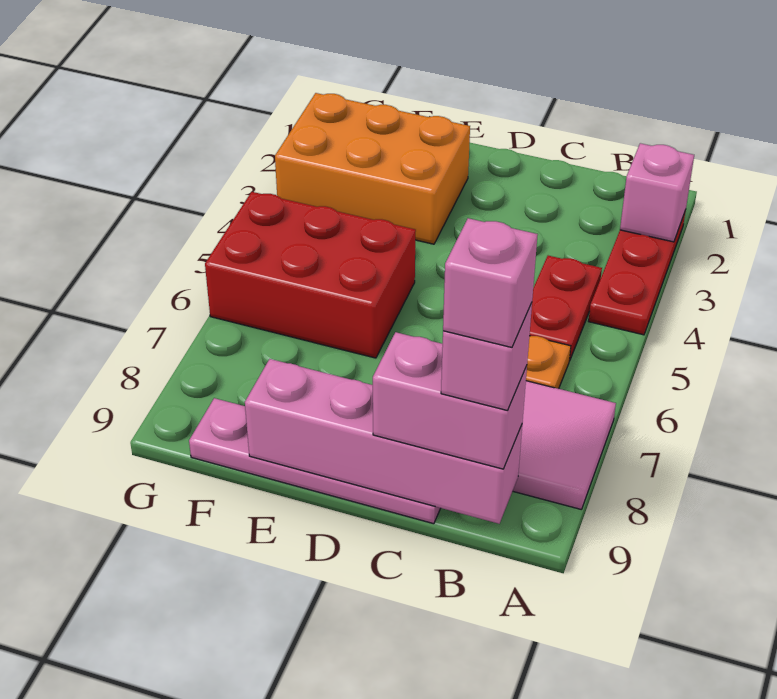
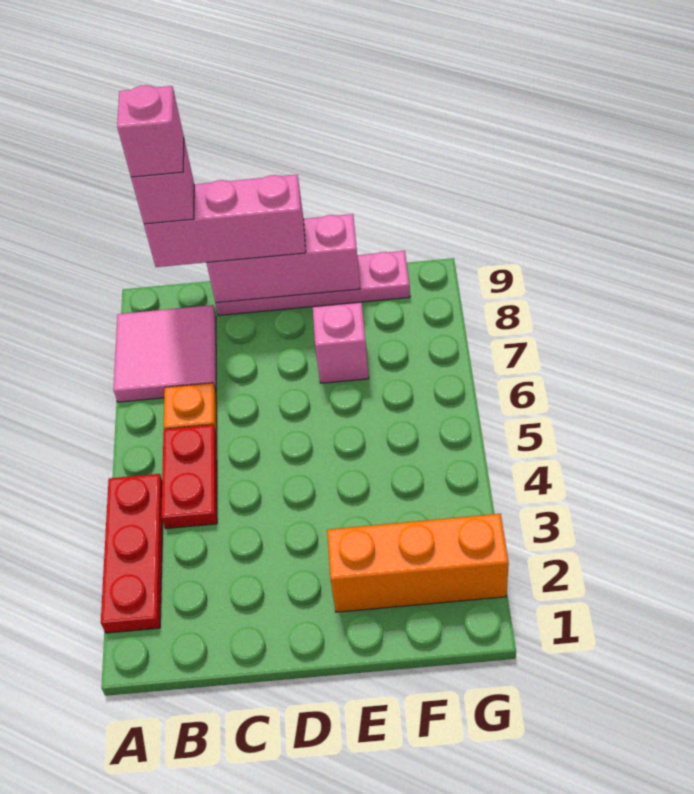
pink 1x1 brick [620,143,694,242] -> pink 1x1 brick moved to [313,303,369,383]
pink 1x4 brick [245,359,522,524] -> pink 1x3 brick [206,214,360,303]
pink 1x2 brick [373,332,527,469] -> pink 1x3 brick [144,175,306,267]
orange 2x3 brick [275,93,470,244] -> orange 1x3 brick [327,514,509,612]
red 2x3 brick [205,192,416,358] -> none

